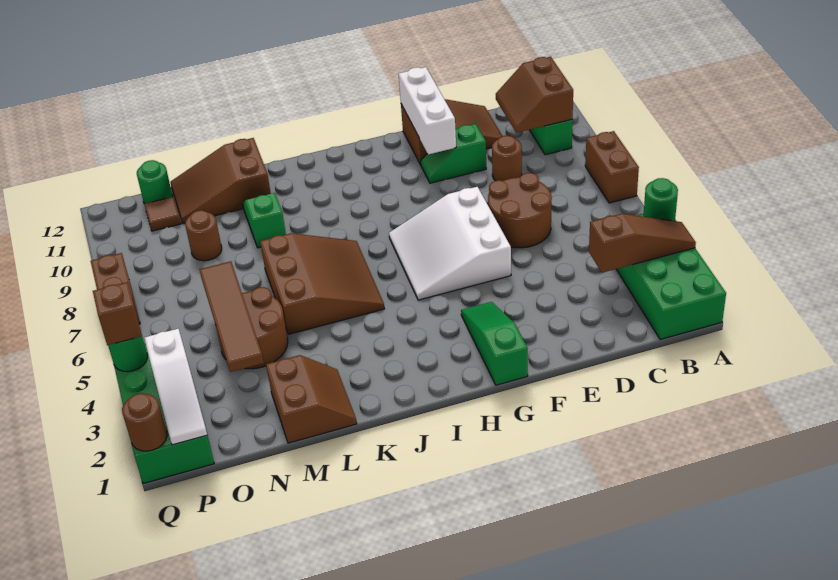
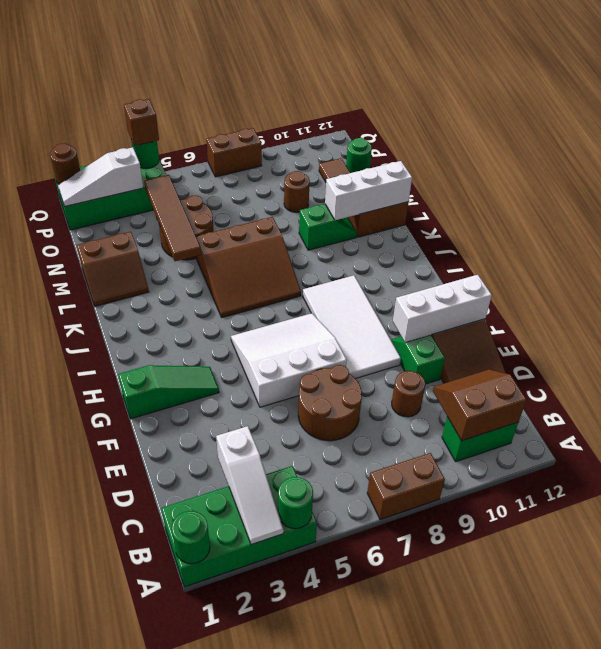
none -> green 1x1 round brick [172,511,210,564]
brown 1x3 slope [589,214,696,273] -> white 1x3 slope [216,426,284,545]
none -> white 2x4 tile [303,275,401,379]
none -> white 1x3 brick [325,161,412,220]
brown 1x4 tile [200,261,264,372] -> brown 1x4 tile turned to [144,175,201,261]

